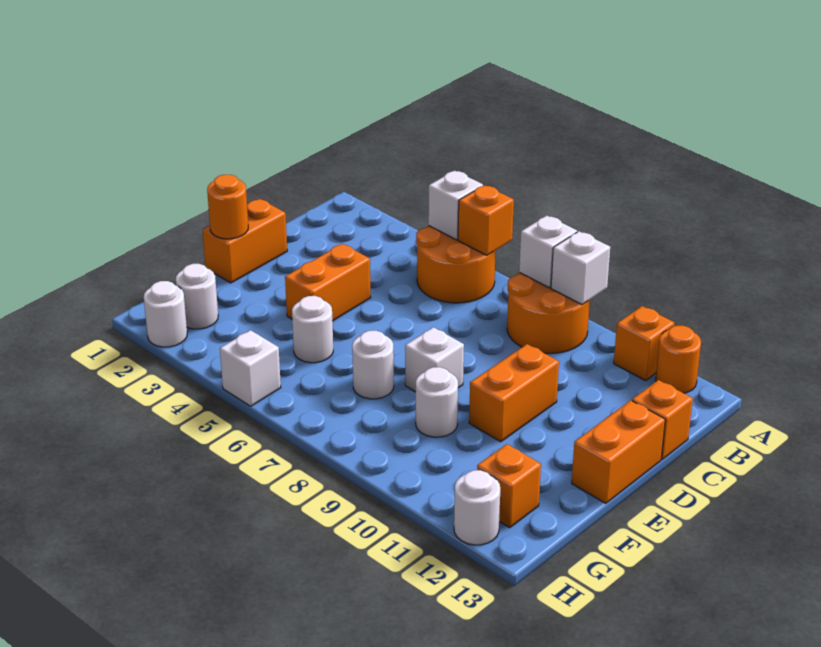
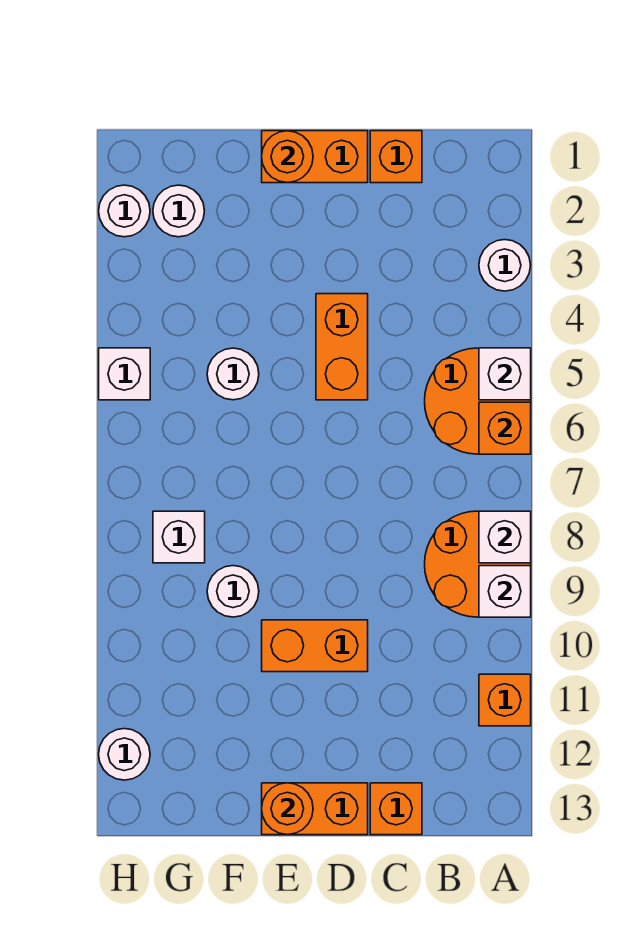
orange 1x1 round brick [656,326,701,393] -> orange 1x1 round brick moved to [262,783,313,835]
orange 1x2 brick [285,244,371,321] -> orange 1x2 brick turned to [316,294,368,400]
white 1x1 brick [405,327,464,392] -> white 1x1 brick moved to [153,511,205,563]
white 1x1 round brick [352,331,394,399] -> white 1x1 round brick moved to [479,240,531,291]
orange 1x1 brick [477,444,541,528] -> orange 1x1 brick moved to [370,131,422,183]

